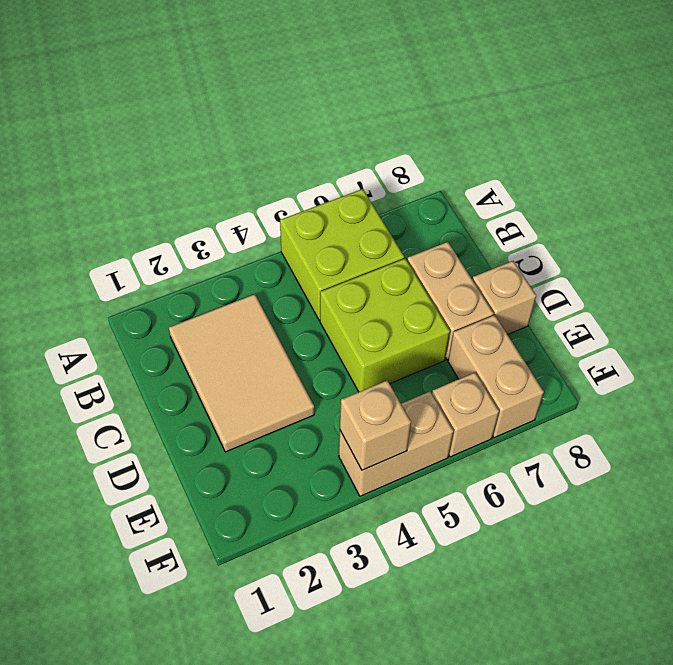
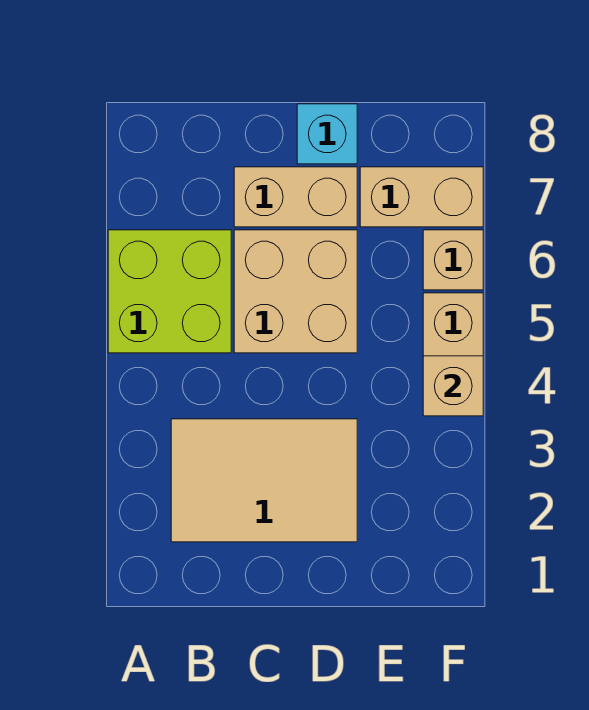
lime 2x2 brick [320,258,450,392] -> tan 2x2 brick [234,230,357,353]
tan 1x1 brick [472,261,536,335] -> cyan 1x1 brick [297,104,357,164]

